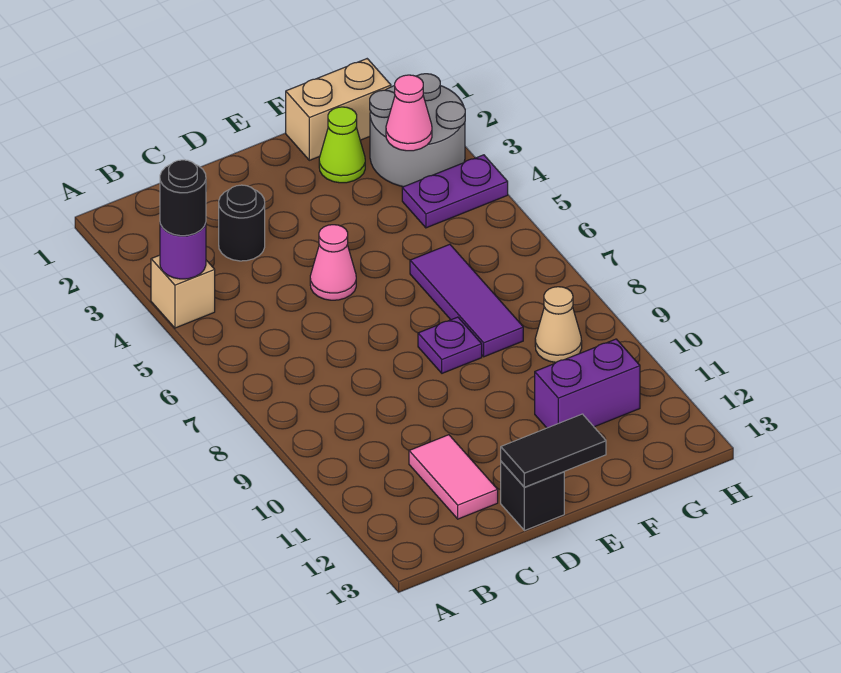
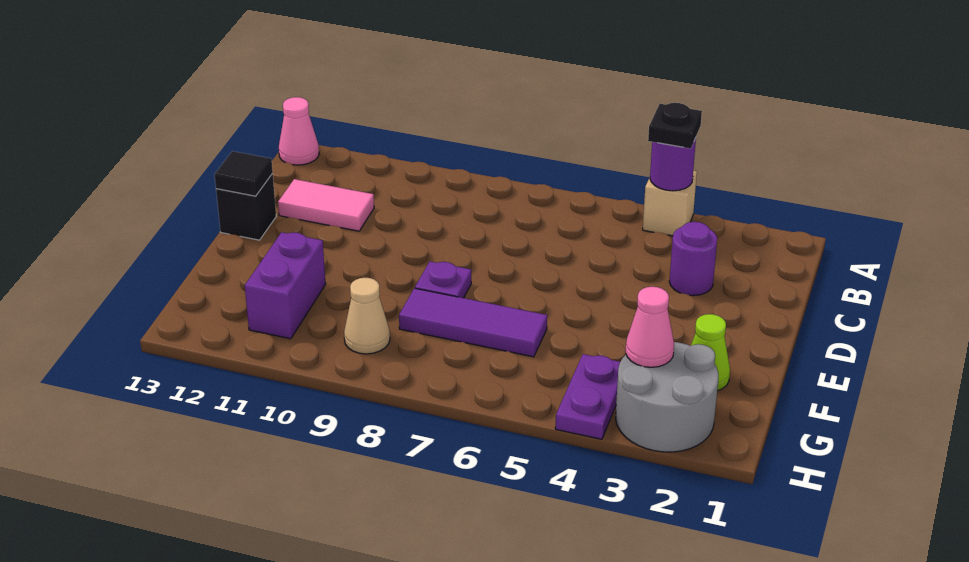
black 1x1 round brick [160,160,206,236] -> black 1x1 plate [648,103,702,149]
black 1x1 round brick [219,185,265,261] -> purple 1x1 round brick [669,222,717,296]
pink 1x1 cone [310,225,356,300] -> pink 1x1 cone moved to [279,97,319,165]
black 1x2 tile [501,414,606,487] -> black 1x1 tile [214,151,273,196]
tan 1x2 brick [286,59,391,160] -> none

